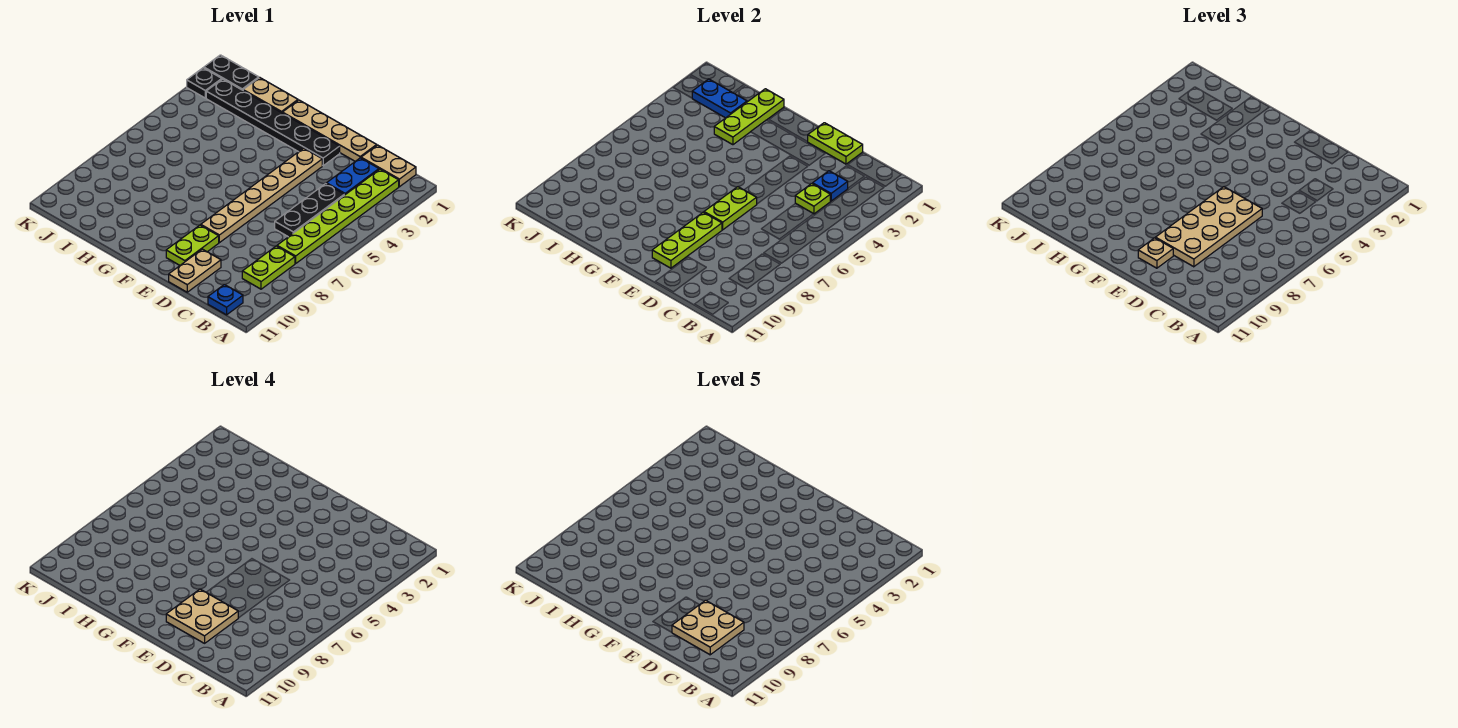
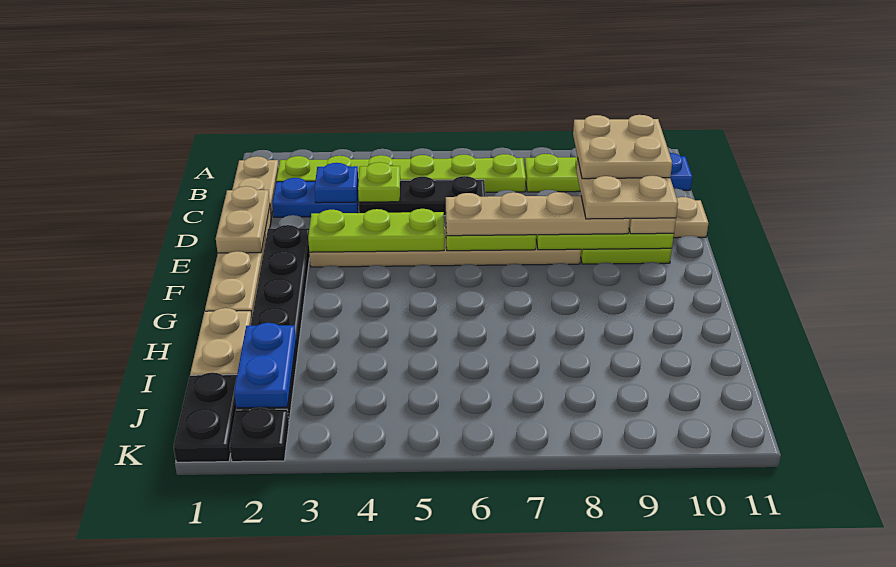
lime 1x2 plate [808,123,863,164] -> tan 1x2 plate [216,186,270,253]
tan 2x4 plate [1155,187,1262,267] -> tan 1x4 plate [446,192,630,236]
lime 1x3 plate [714,89,784,145] -> lime 1x3 plate moved to [308,209,444,252]

